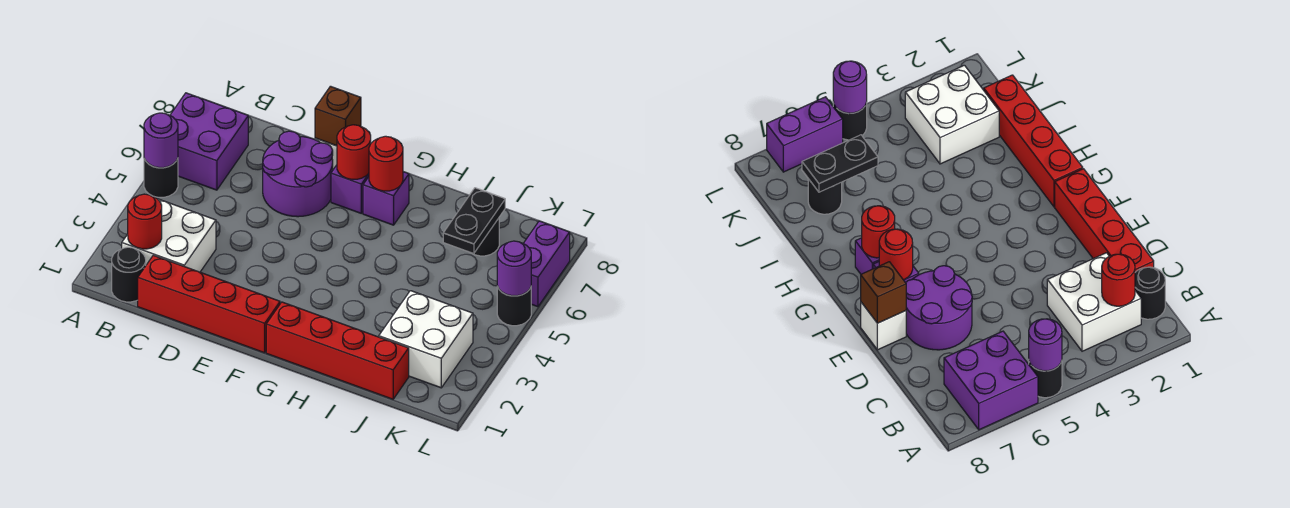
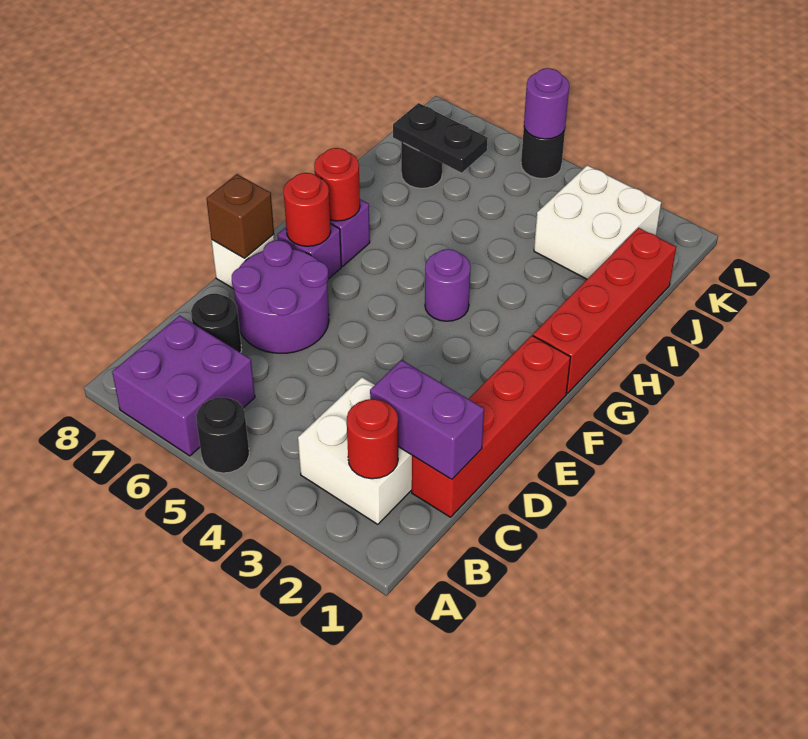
purple 1x1 round brick [144,113,178,168] -> purple 1x1 round brick moved to [425,249,471,321]
black 1x1 round brick [112,247,146,302] -> black 1x1 round brick moved to [191,293,242,353]
purple 1x2 brick [523,221,570,307] -> purple 1x2 brick moved to [370,360,484,479]

